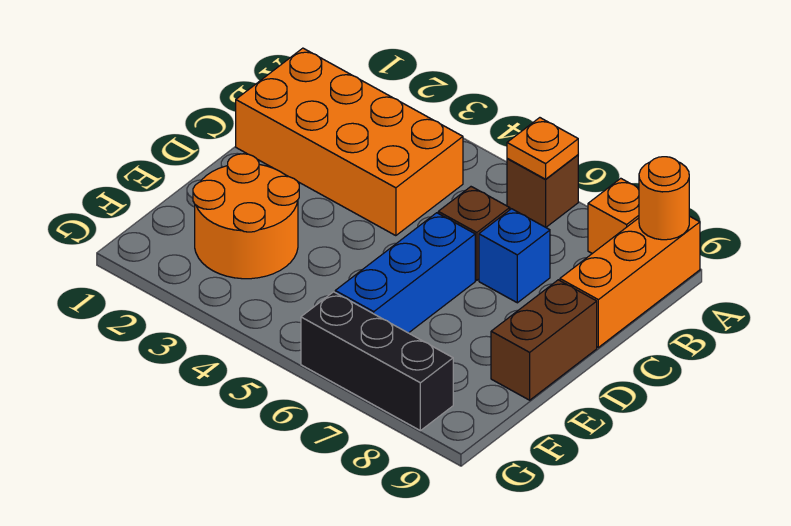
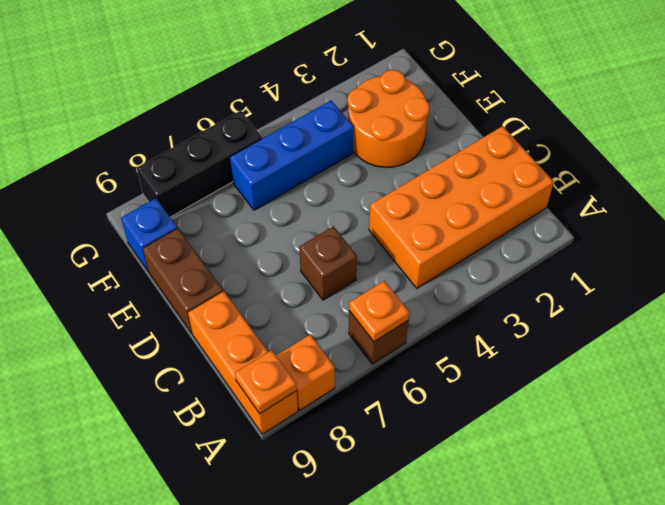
orange 1x1 round brick [639,157,689,240] -> orange 1x1 plate [235,350,297,414]
blue 1x1 brick [479,209,550,303] -> blue 1x1 brick moved to [121,198,177,271]
blue 1x3 brick [335,213,475,333] -> blue 1x3 brick turned to [230,101,353,210]

